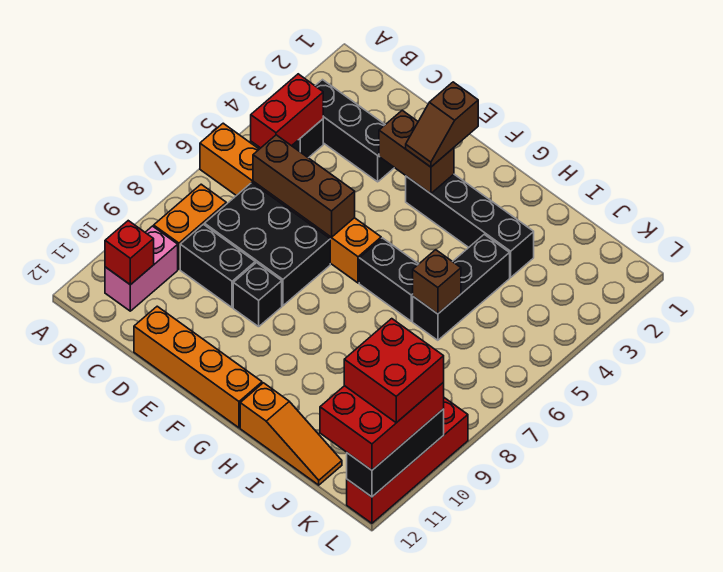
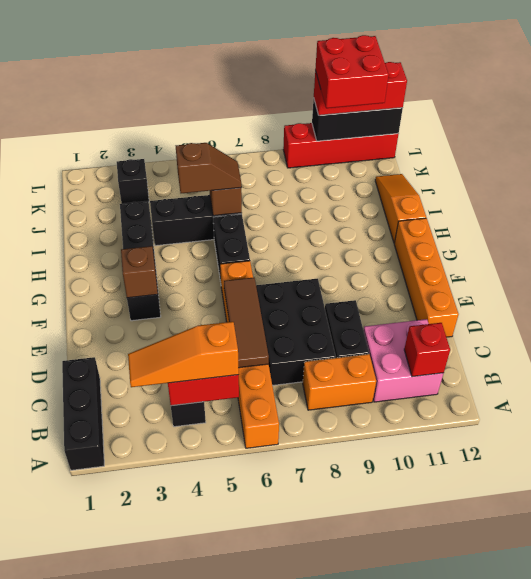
black 1x3 brick [315,80,394,182] -> black 1x3 brick moved to [62,357,104,470]
none -> orange 1x3 slope [128,322,239,387]
pink 1x2 brick [105,226,178,311] -> pink 2x2 brick [364,319,444,402]
brown 1x3 brick [253,135,355,237] -> brown 1x3 tile [224,278,269,368]
brown 1x2 brick [379,110,454,194] -> brown 1x1 brick [121,246,158,298]
black 1x1 brick [233,263,282,327] -> black 1x1 brick moved to [117,159,149,204]
brown 1x2 slope [406,82,478,167] -> brown 1x2 slope moved to [176,143,241,193]
red 2x3 brick [320,383,444,470] -> red 1x3 brick [314,62,407,115]

